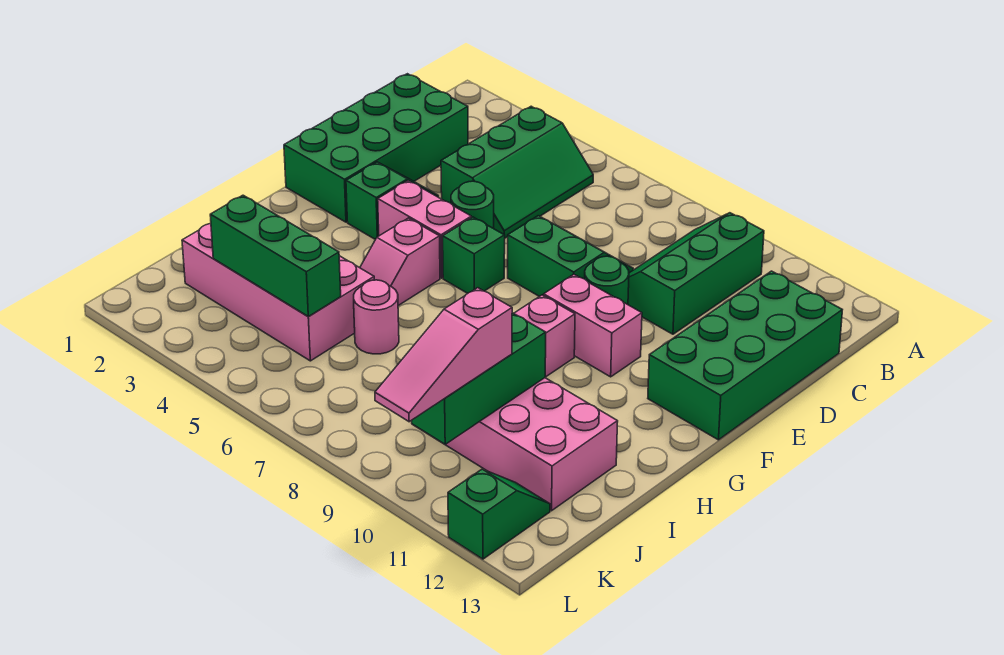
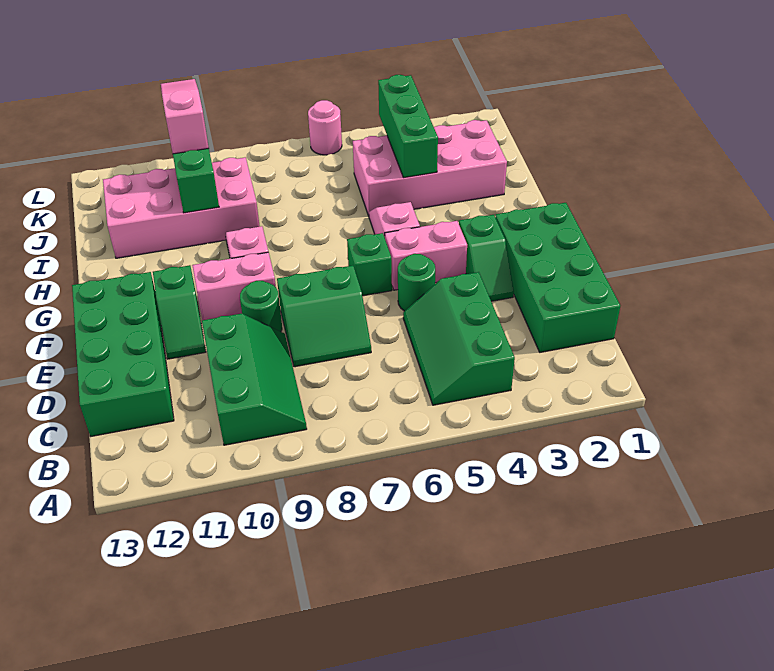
pink 1x1 round brick [354,280,399,354] -> pink 1x1 round brick moved to [308,100,342,155]
green 1x3 brick [210,195,341,316] -> green 1x3 brick turned to [378,75,438,178]
green 1x2 slope [448,469,550,559] -> green 1x2 slope moved to [153,265,206,359]

